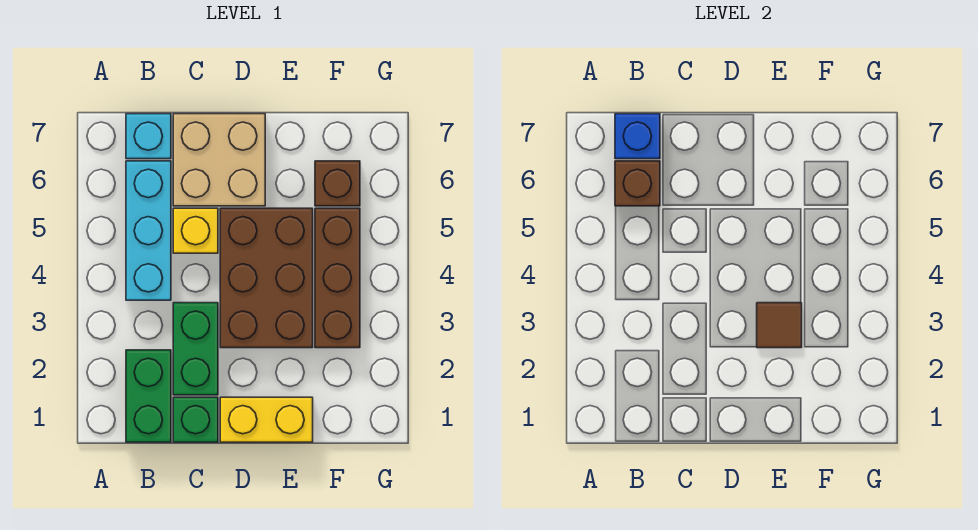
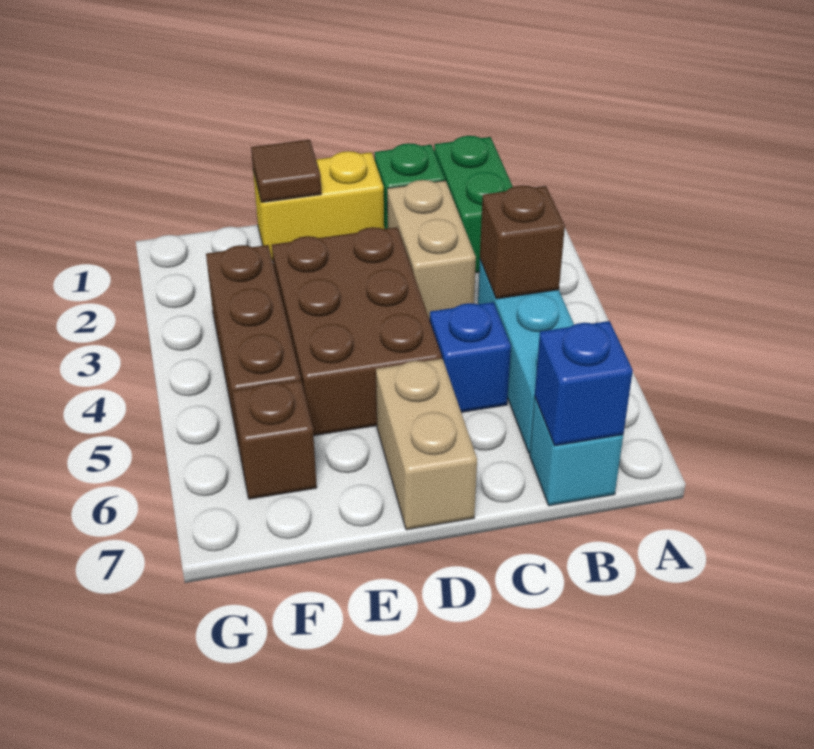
brown 1x1 brick [615,161,660,206] -> brown 1x1 brick moved to [480,185,565,299]
green 1x2 brick [173,303,218,395] -> tan 1x2 brick [387,180,476,320]
yellow 1x1 brick [173,208,218,253] -> blue 1x1 brick [430,302,511,412]
tan 2x2 brick [173,114,265,206] -> tan 1x2 brick [376,359,477,530]
brown 1x1 tile [757,303,802,348] -> brown 1x1 tile moved to [251,140,321,202]

